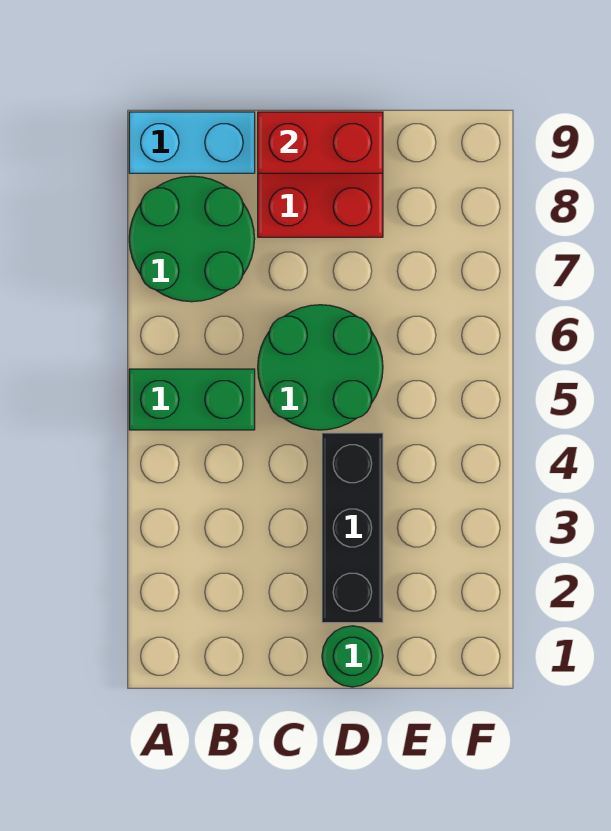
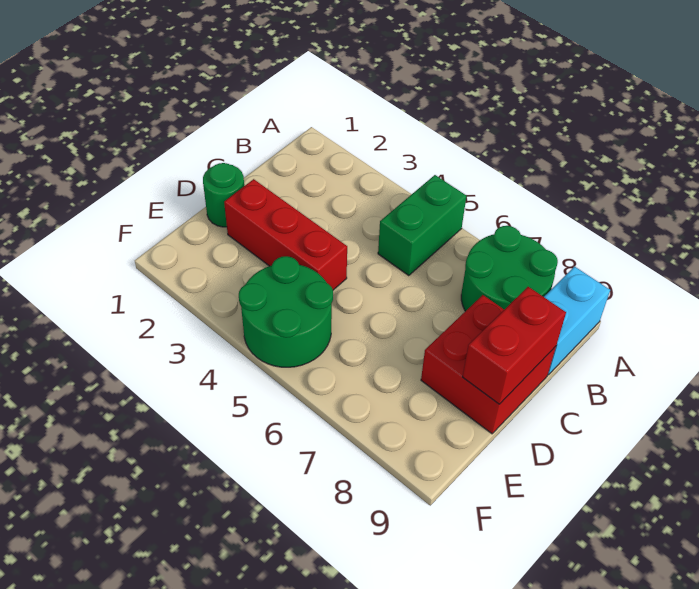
green 2x2 round brick [258,305,383,430] -> green 2x2 round brick moved to [239,256,333,367]
black 1x3 brick [322,433,383,623] -> red 1x3 brick [224,179,347,290]

